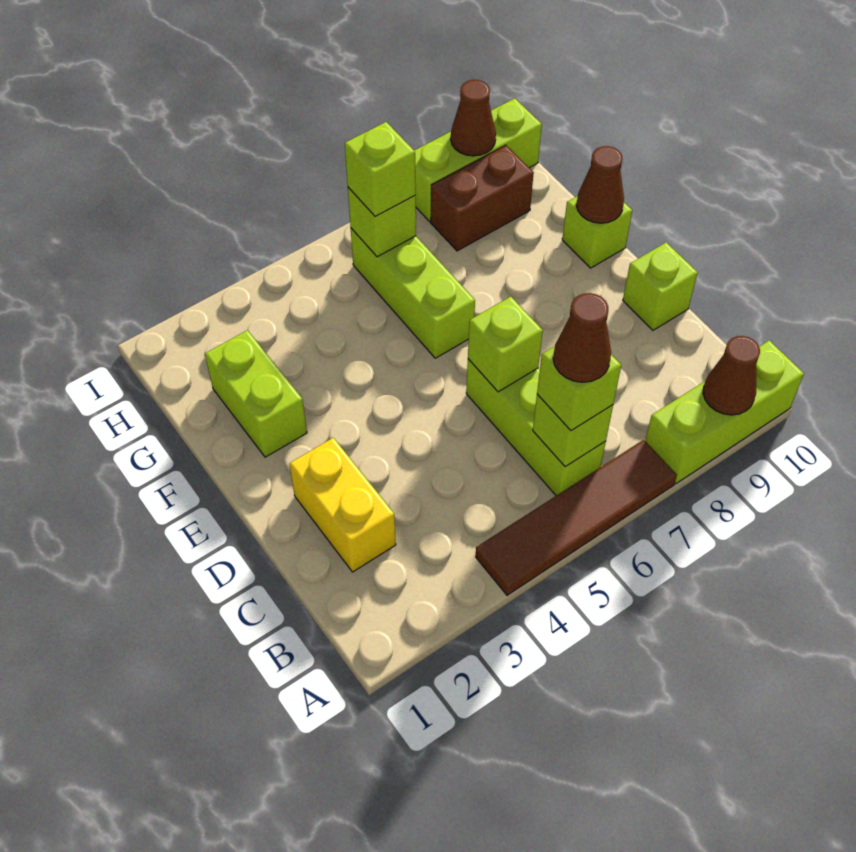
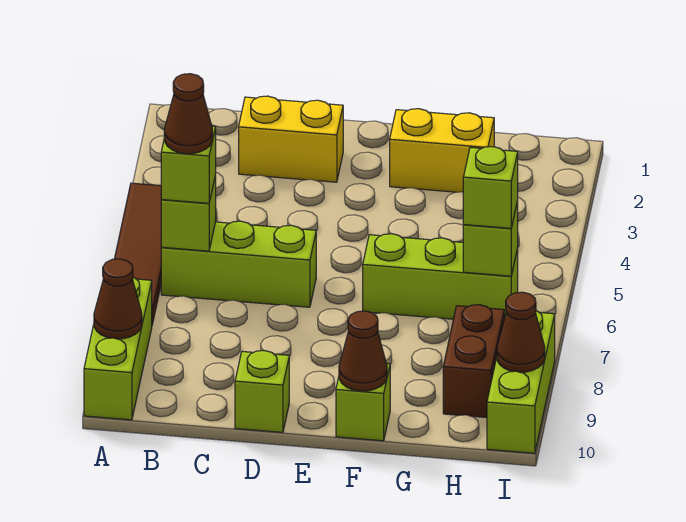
lime 1x1 brick [468,297,543,392] -> none
lime 1x2 brick [205,330,307,457] -> yellow 1x2 brick [390,109,494,192]

